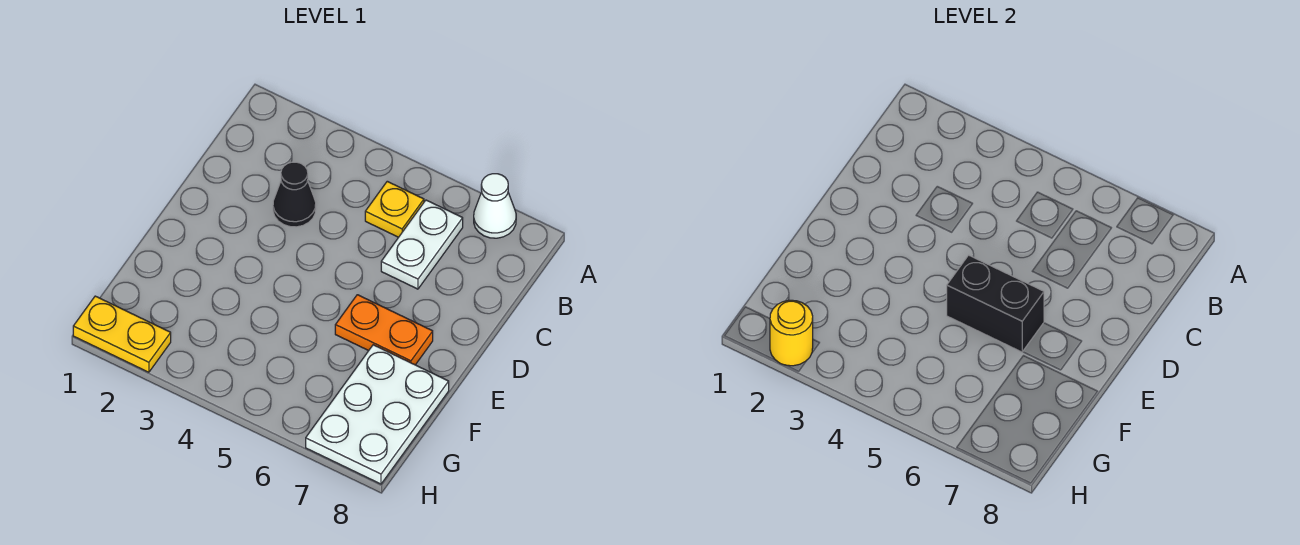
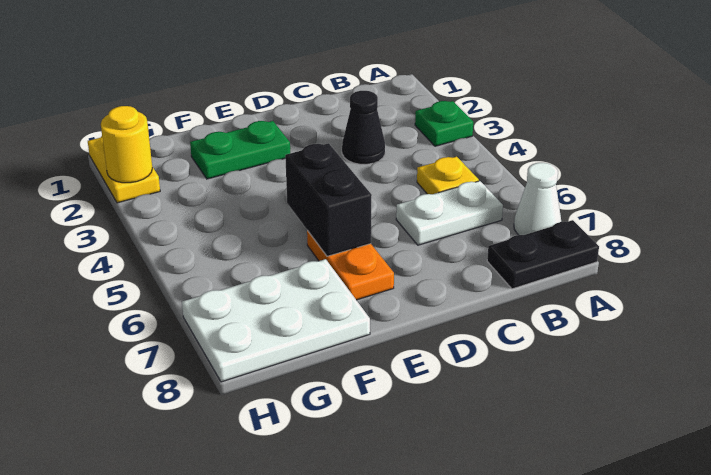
none -> green 1x1 plate [415,101,473,146]
none -> black 1x2 plate [487,220,599,289]
none -> green 1x2 plate [190,121,290,179]

